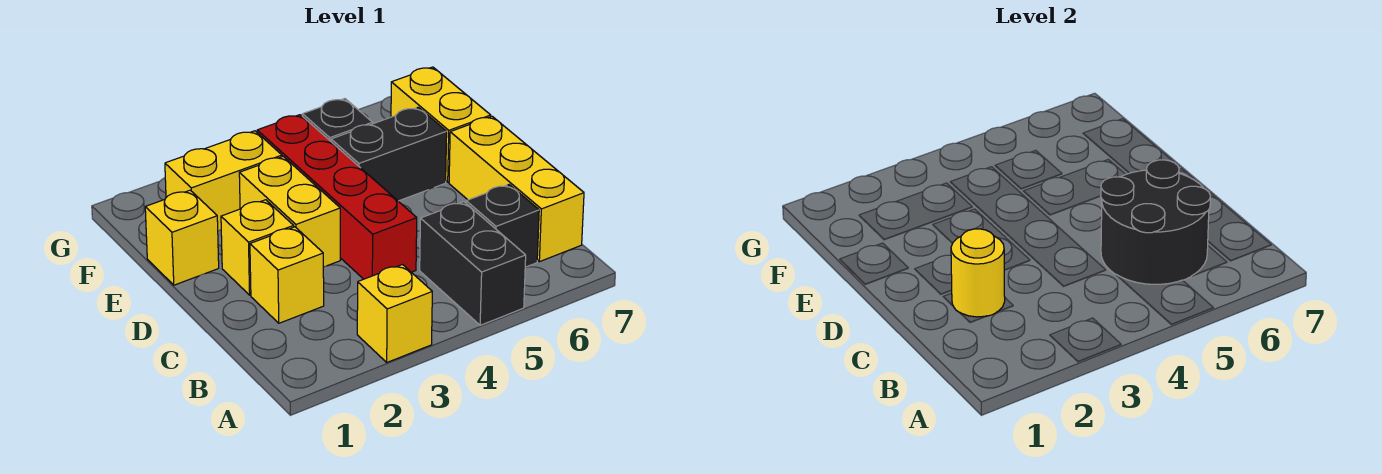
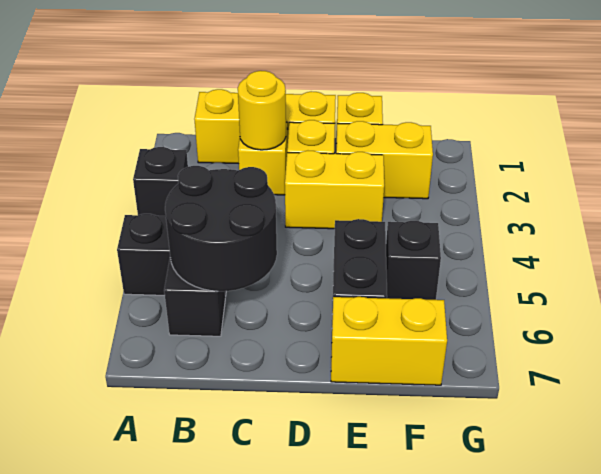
yellow 1x1 brick [357,265,432,362] -> black 1x1 brick [133,147,188,216]
yellow 1x3 brick [449,116,584,262] -> yellow 1x3 brick moved to [194,89,336,163]
red 1x4 brick [257,115,417,279] -> none
yellow 1x2 brick [165,131,282,231] -> yellow 1x2 brick turned to [336,121,433,199]

